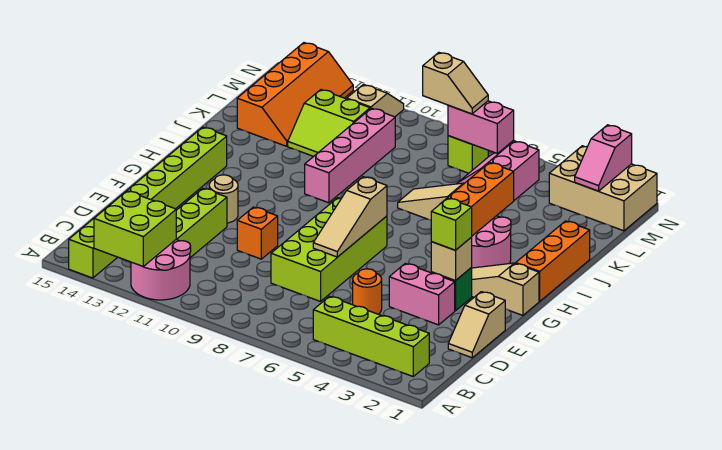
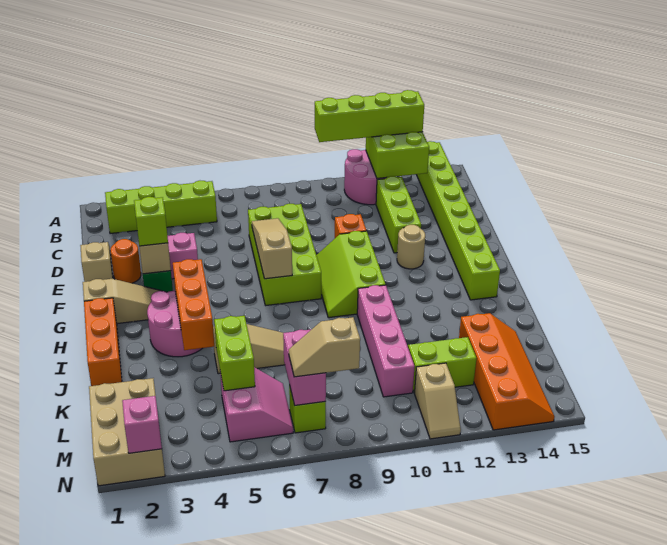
none -> lime 1x4 brick [315,90,424,142]
orange 1x1 round brick [353,269,382,314] -> orange 1x1 round brick moved to [110,239,141,283]
none -> lime 2x3 slope [316,231,386,318]
none -> lime 1x2 brick [214,316,255,391]
orange 2x4 slope [237,43,353,146] -> orange 2x4 slope turned to [459,313,554,430]
tan 2x3 brick [549,146,657,231] -> tan 2x3 brick turned to [89,378,165,486]
pink 1x2 brick [448,101,514,153] -> pink 1x2 brick turned to [283,329,326,405]

